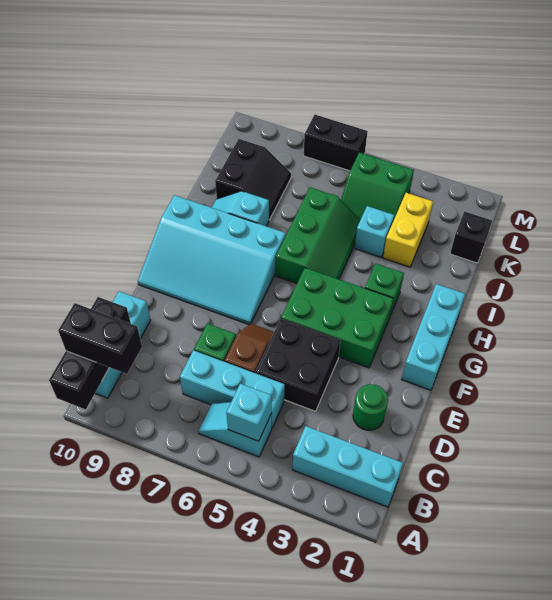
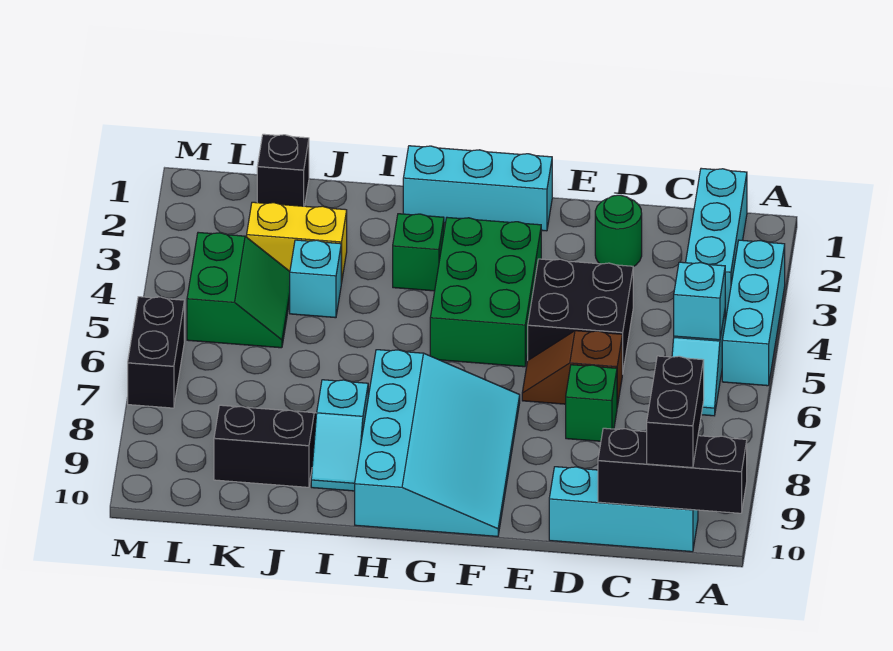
cyan 1x3 brick [180,350,285,428] -> cyan 1x3 brick moved to [722,240,785,386]
green 2x3 slope [276,187,360,284] -> none

